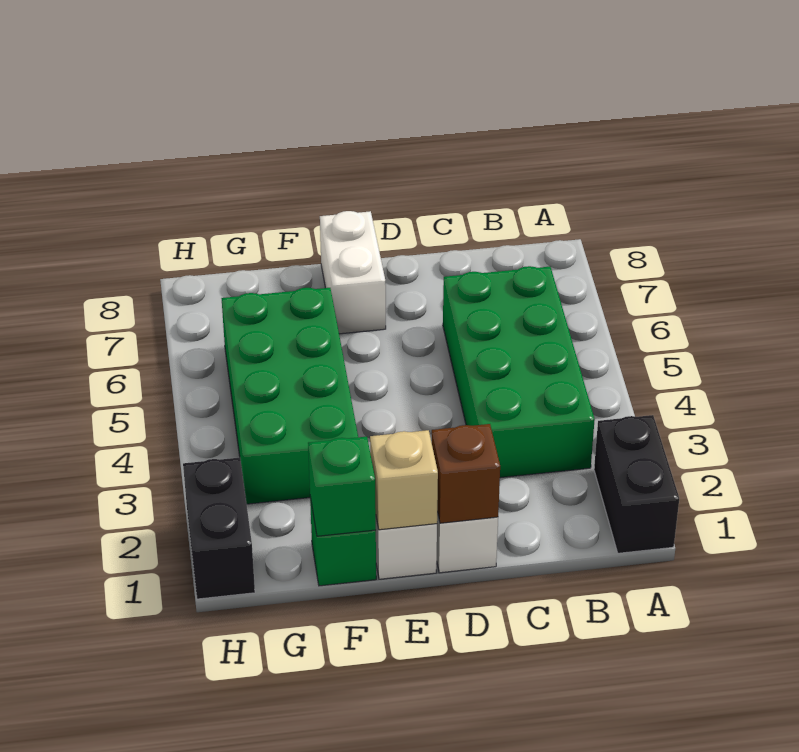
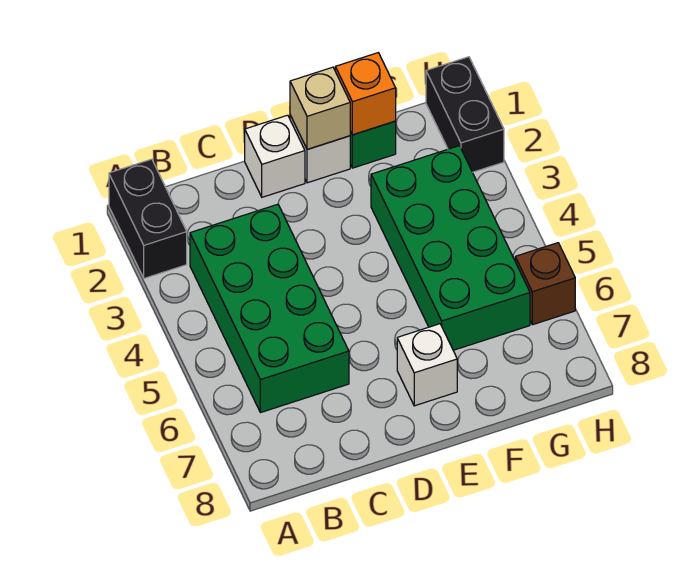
brown 1x1 brick [432,424,500,523] -> brown 1x1 brick moved to [515,243,575,325]
white 1x2 brick [320,211,386,334] -> white 1x1 brick [397,324,457,406]
green 1x1 brick [308,437,376,536] -> orange 1x1 brick [335,53,396,135]

